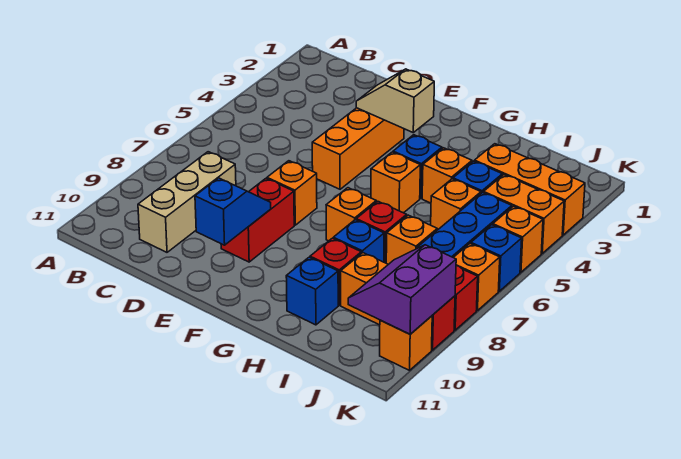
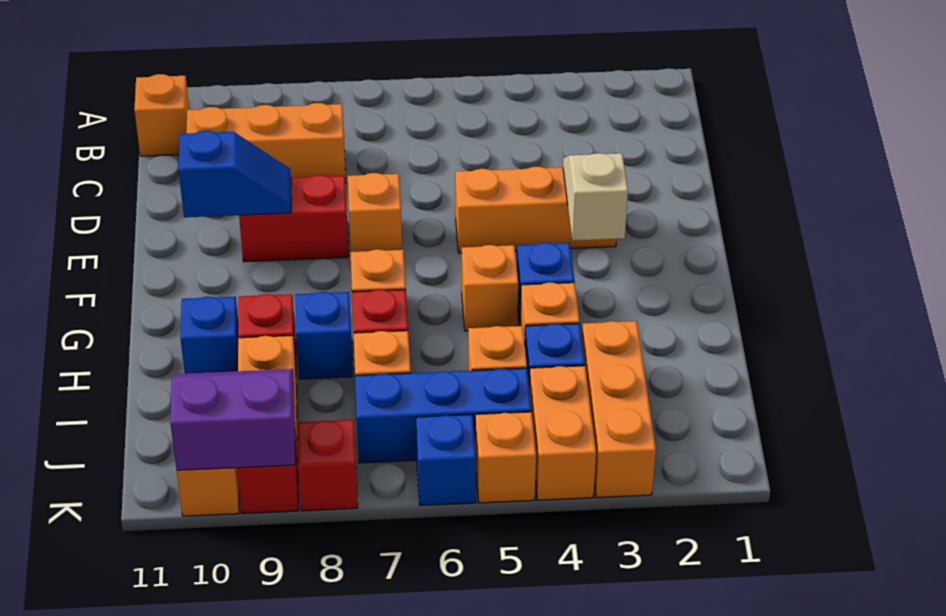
tan 1x3 brick [138,152,236,252] -> orange 1x3 brick [186,103,346,183]
orange 1x1 brick [453,244,500,311] -> orange 1x1 brick moved to [134,74,189,156]

